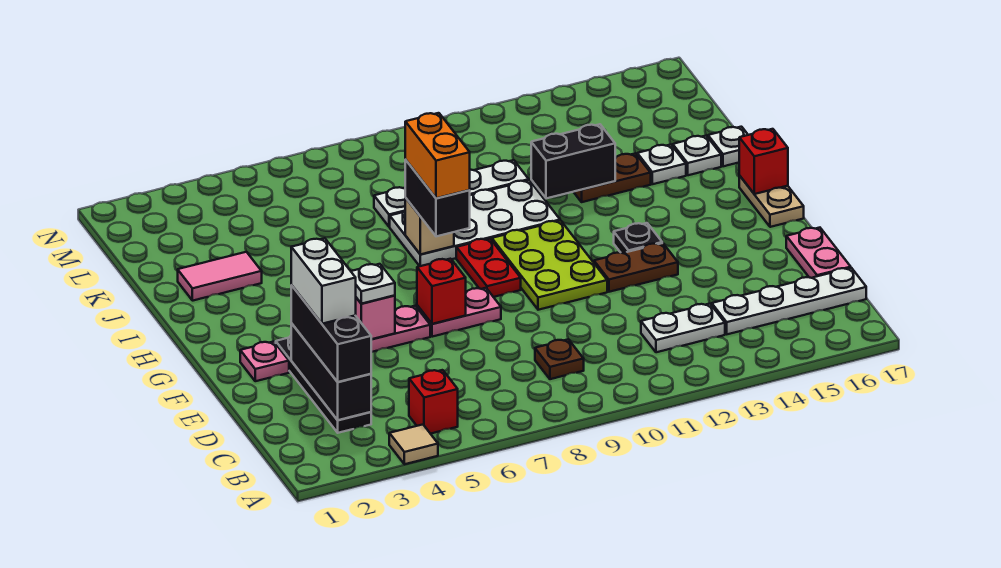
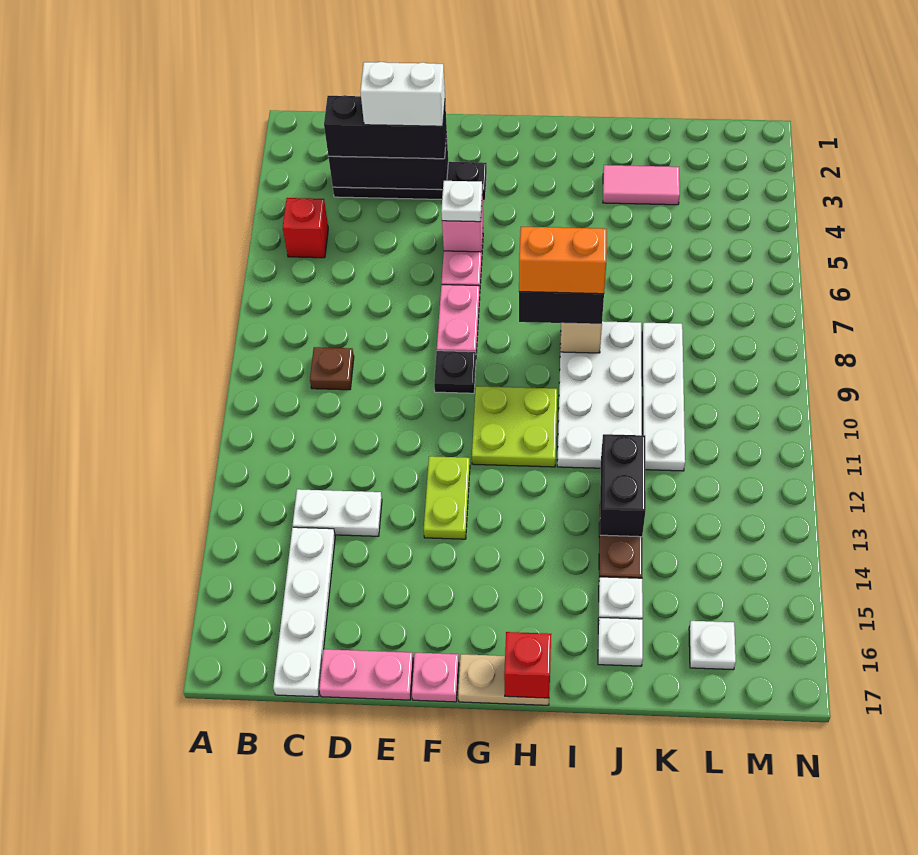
tan 1x1 tile [389,425,438,464] -> none
white 1x2 plate [641,304,725,352] -> white 1x2 plate turned to [293,489,382,536]
pink 1x1 plate [240,342,289,381] -> pink 1x1 plate moved to [412,653,459,702]
red 1x1 brick [417,259,466,324] -> none
lime 2x3 plate [492,221,607,310] -> lime 2x2 plate [472,386,557,467]
brown 1x2 plate [594,243,678,292] -> lime 1x2 plate [424,456,470,539]
red 1x2 plate [456,239,521,297] -> none
black 1x1 plate [614,223,662,253] -> black 1x1 plate moved to [434,351,476,393]
pink 1x2 tile [178,252,262,301] -> pink 1x2 tile turned to [603,165,680,205]
white 1x1 plate [708,127,748,166] -> white 1x1 plate moved to [689,621,736,670]

